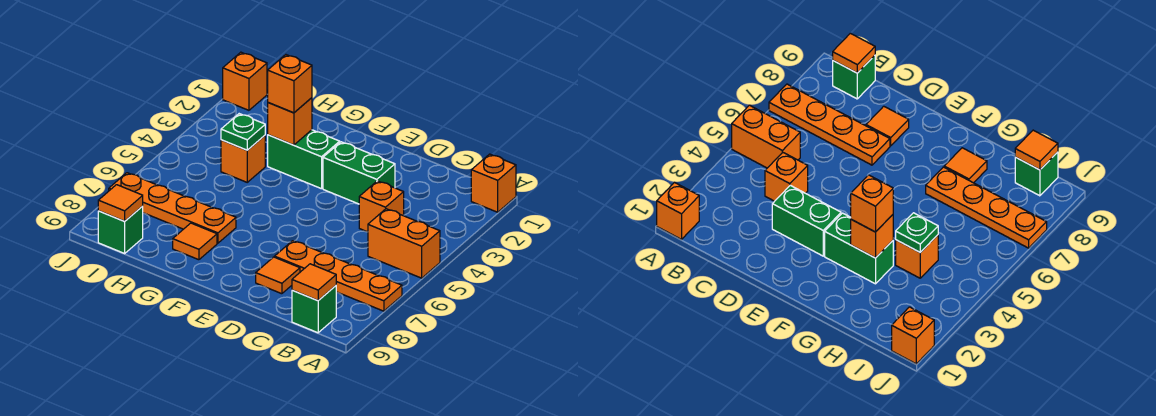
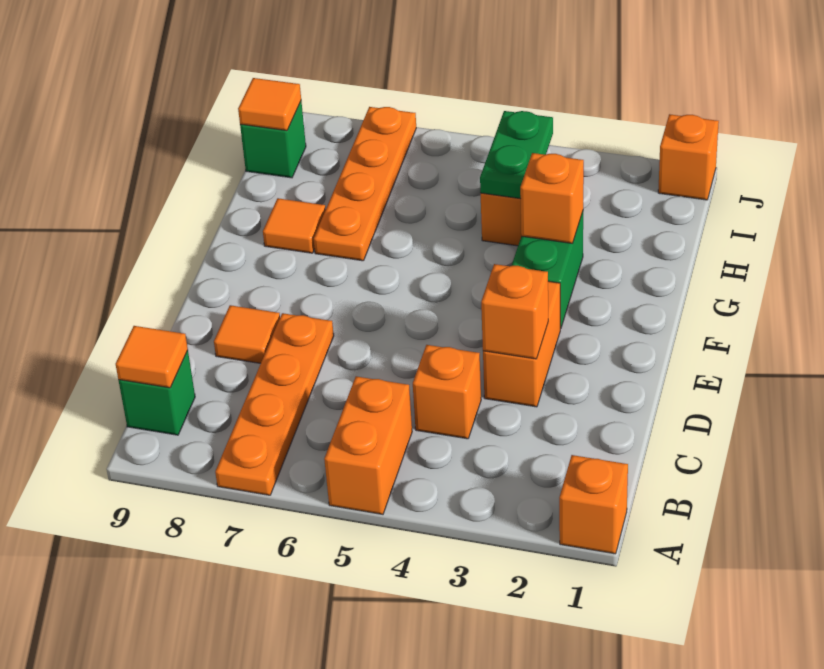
green 1x2 brick [323,142,395,204] -> orange 1x2 brick [483,281,560,407]
orange 1x1 brick [268,55,312,113] -> orange 1x1 brick moved to [481,264,548,359]
green 1x1 plate [221,114,265,150] -> green 1x2 plate [480,111,553,199]

